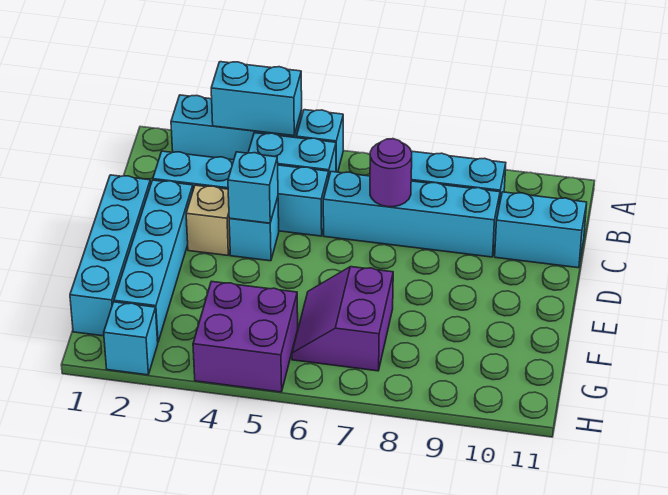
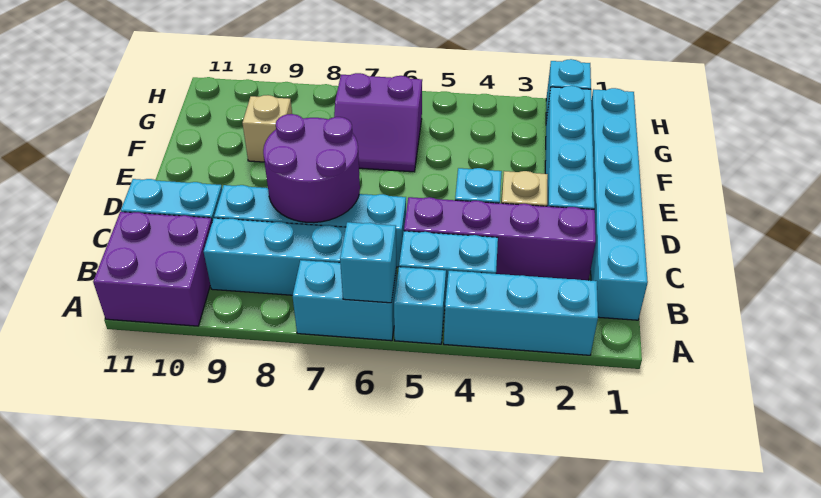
cyan 1x2 brick [211,62,302,136] -> cyan 1x2 brick moved to [292,260,397,341]
cyan 1x4 brick [153,151,329,236] -> purple 1x4 brick [404,197,596,280]
purple 1x1 round brick [370,139,412,207] -> purple 2x2 round brick [263,114,360,223]
cyan 1x4 brick [70,175,151,336] -> cyan 1x6 brick [591,88,648,320]
cyan 1x1 brick [228,152,278,223] -> cyan 1x1 brick moved to [340,222,396,303]
purple 2x2 slope [292,267,393,371] -> purple 2x2 slope turned to [334,73,422,172]
none -> tan 1x1 brick [243,95,292,162]
purple 2x2 brick [193,281,298,392] -> purple 2x2 brick moved to [93,212,212,326]

